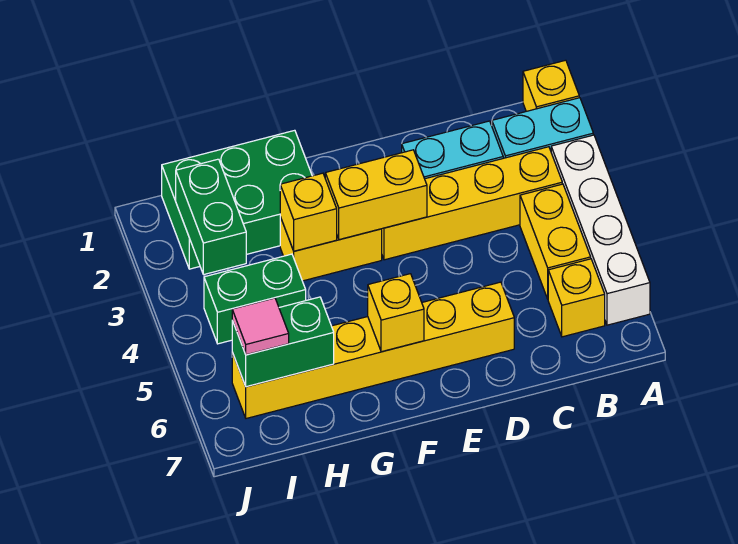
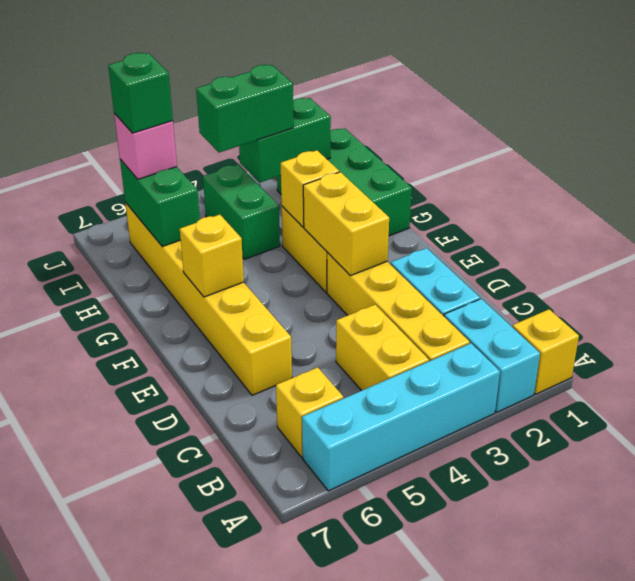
white 1x4 brick [551,135,650,325] -> cyan 1x4 brick [302,343,500,491]
yellow 1x2 brick [520,184,591,299] -> yellow 1x2 brick turned to [336,305,429,391]
none -> green 1x2 brick [196,65,294,152]
pink 1x1 tile [232,298,289,355] -> pink 1x1 brick [114,113,177,179]
none -> green 1x1 brick [108,53,173,133]

